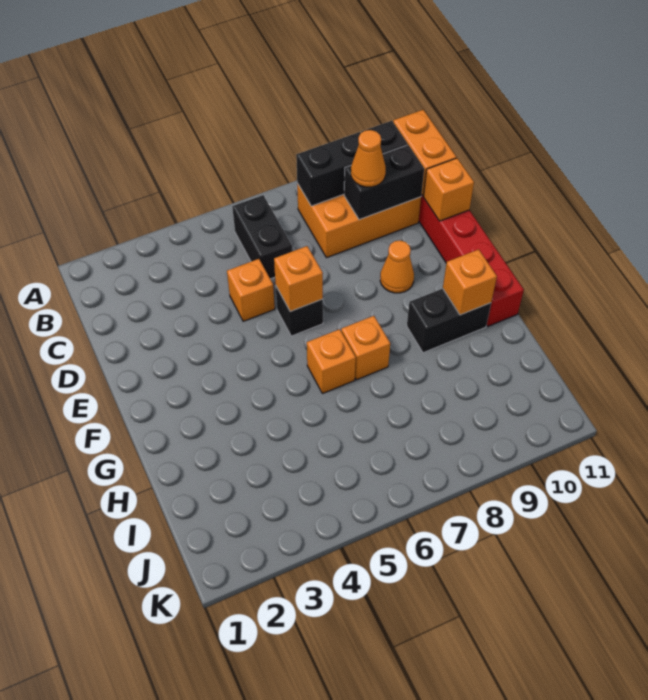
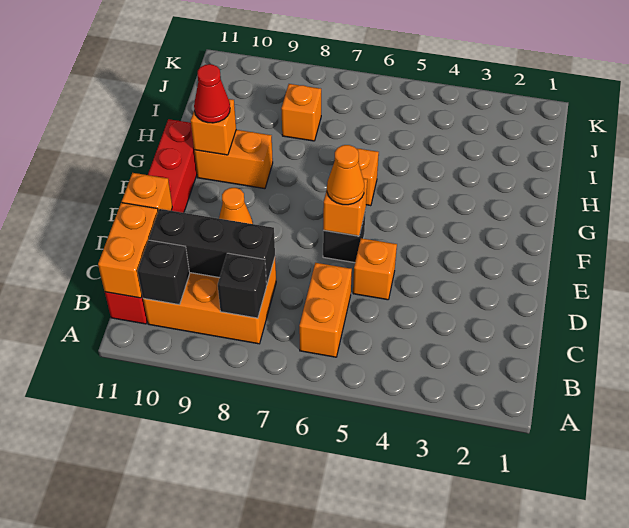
black 1x2 brick [232,195,292,279] -> orange 1x2 brick [299,263,352,357]
black 1x2 brick [296,132,361,206] -> black 1x1 brick [218,253,266,318]
black 1x2 brick [344,145,424,220] -> black 1x3 brick [149,209,275,286]
orange 1x1 cone [351,130,386,187] -> orange 1x1 cone moved to [327,145,364,205]
orange 1x1 brick [341,316,390,380] -> orange 1x1 brick moved to [281,84,321,141]
black 1x2 brick [407,289,491,353] -> orange 1x2 brick [194,130,273,189]
none -> red 1x1 cone [194,64,230,123]

